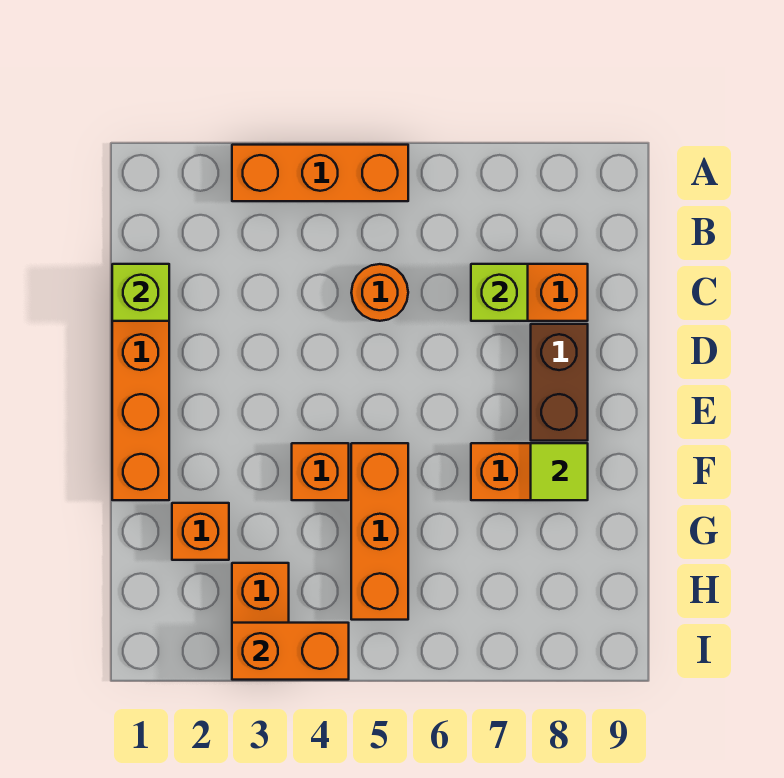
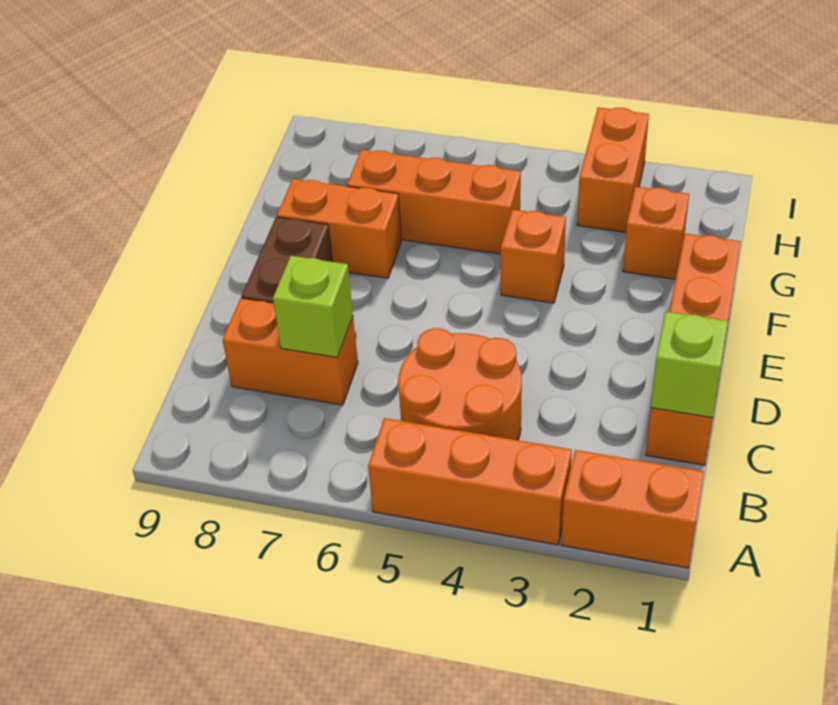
orange 1x1 round brick [351,264,408,321] -> orange 2x2 round brick [398,328,522,440]
orange 1x3 brick [351,443,408,620] -> orange 1x3 brick turned to [347,150,521,254]
lime 1x1 tile [531,443,588,500] -> none
orange 1x2 brick [232,623,349,680] -> orange 1x2 brick moved to [561,450,704,568]

